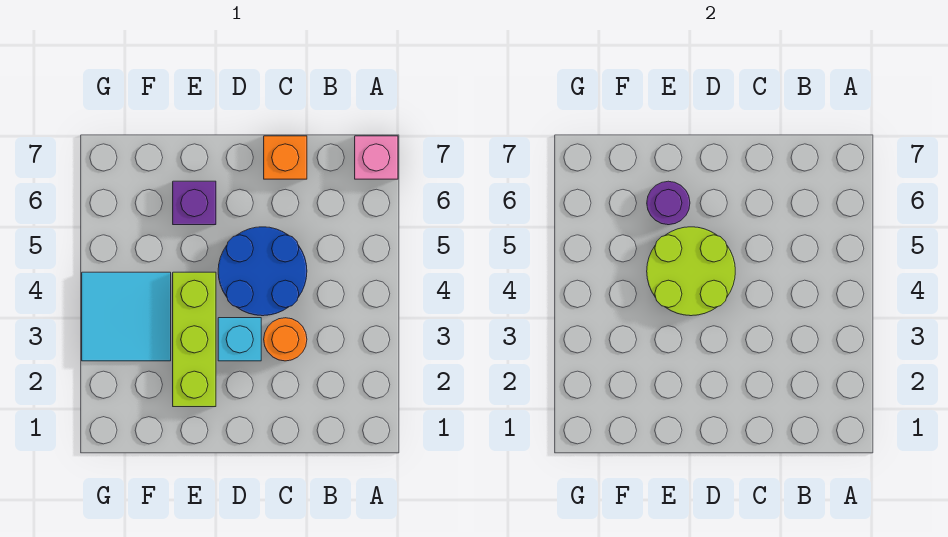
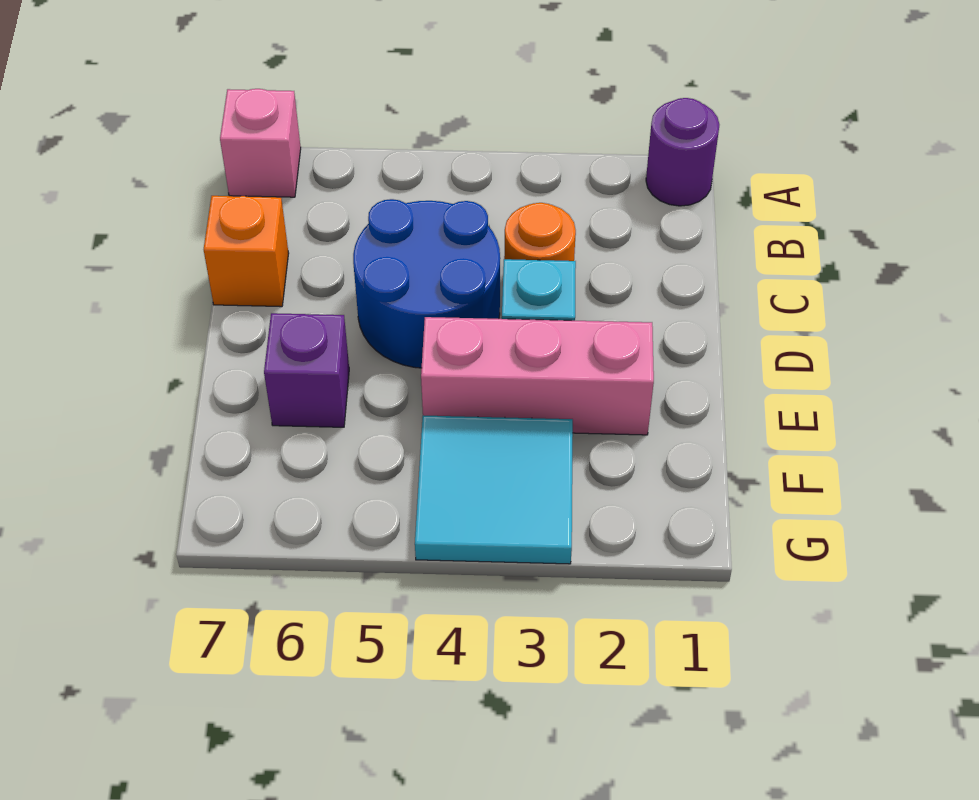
lime 2x2 round brick [647,227,735,316] -> none
lime 1x3 brick [173,272,216,407] -> pink 1x3 brick [421,317,654,435]
purple 1x1 round brick [647,181,690,225] -> purple 1x1 round brick moved to [646,98,719,206]

